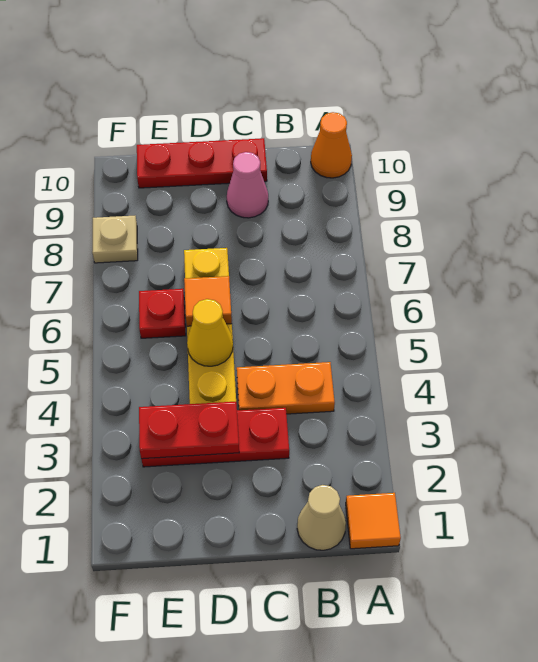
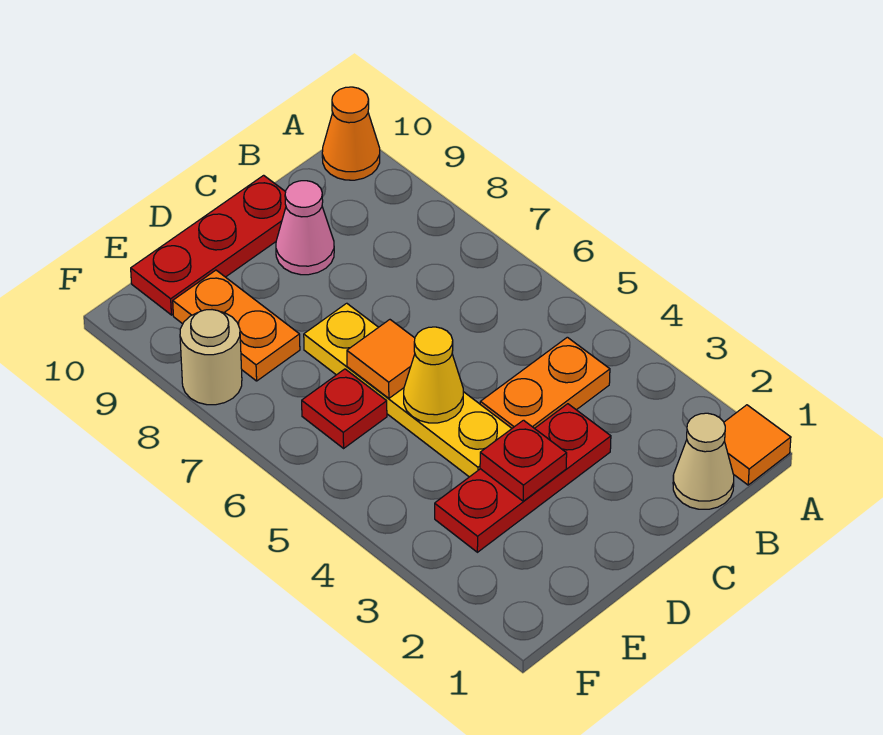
red 1x2 plate [139,402,239,459] -> red 1x1 plate [480,420,567,501]
none -> orange 1x2 plate [173,270,300,381]
tan 1x1 plate [92,216,138,263] -> tan 1x1 round brick [180,310,242,405]

